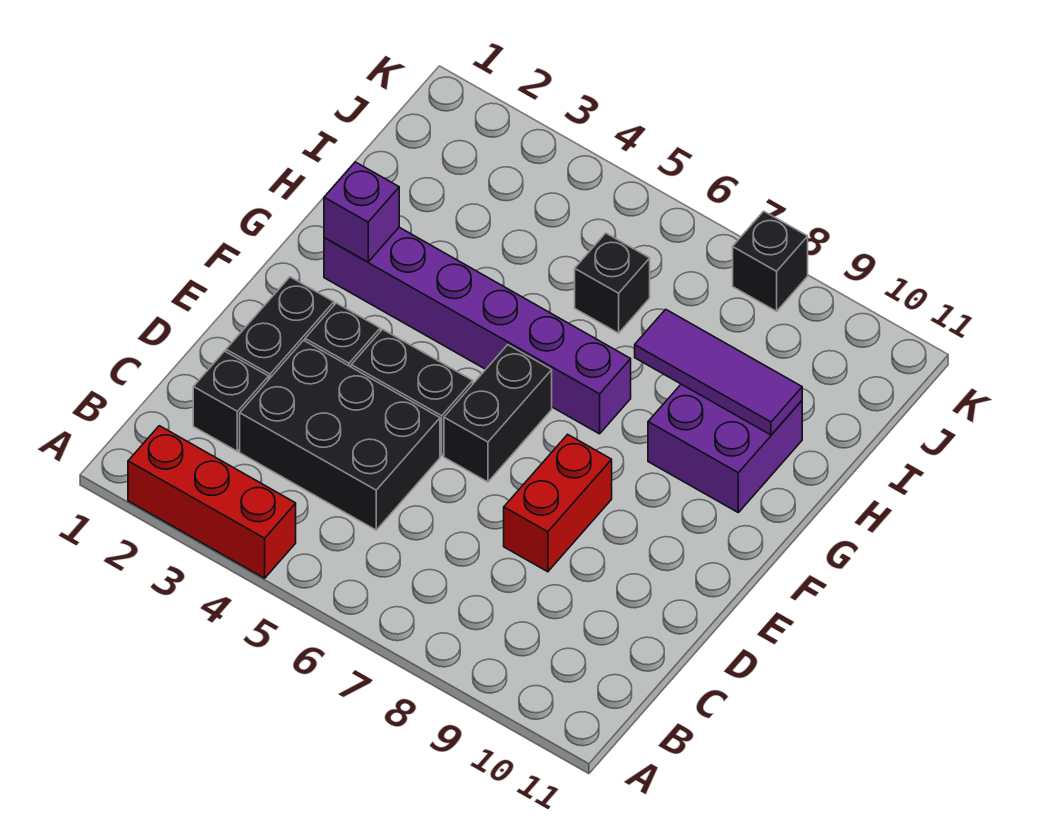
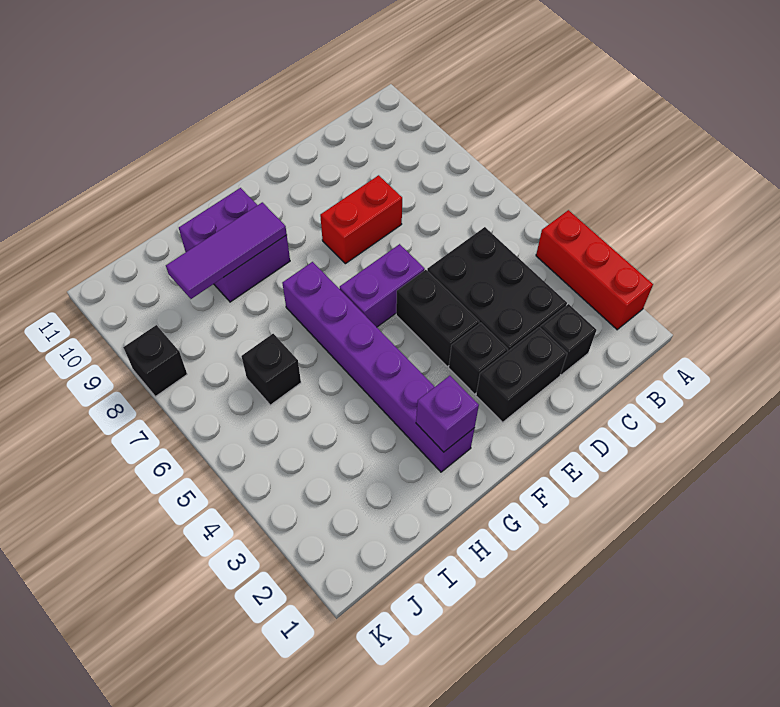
black 1x2 brick [444,345,552,482] -> purple 1x2 brick [340,244,425,327]
purple 1x3 tile [635,309,802,435] -> purple 1x3 tile turned to [166,202,287,299]

